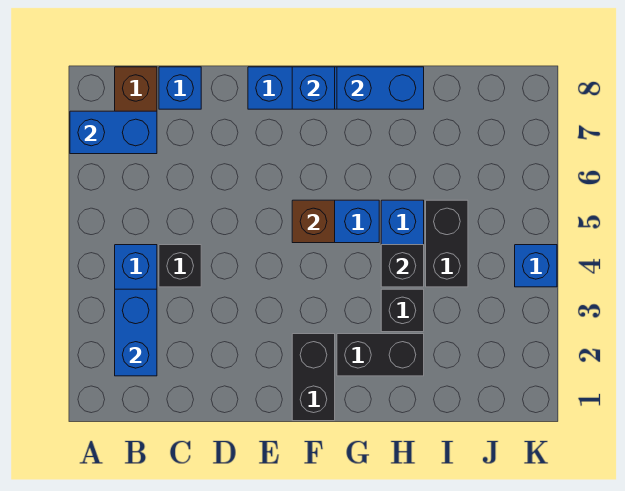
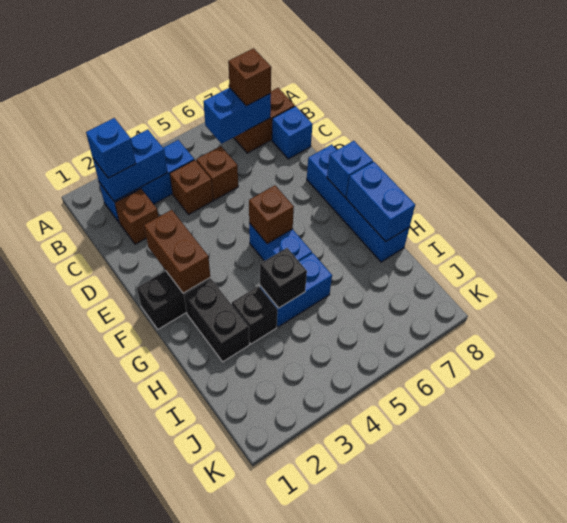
blue 1x2 brick [70,111,157,154] -> blue 1x2 brick turned to [203,88,271,144]
none -> brown 1x1 brick [228,48,271,106]
none -> brown 1x1 brick [115,189,158,244]
black 1x1 brick [159,245,201,287] -> brown 1x1 brick [170,160,213,215]
none -> brown 1x1 brick [196,146,238,200]
none -> brown 1x2 brick [144,210,210,293]
black 1x2 brick [426,200,468,287] -> none
blue 1x1 brick [515,245,557,287] -> blue 1x1 brick moved to [86,118,136,178]

